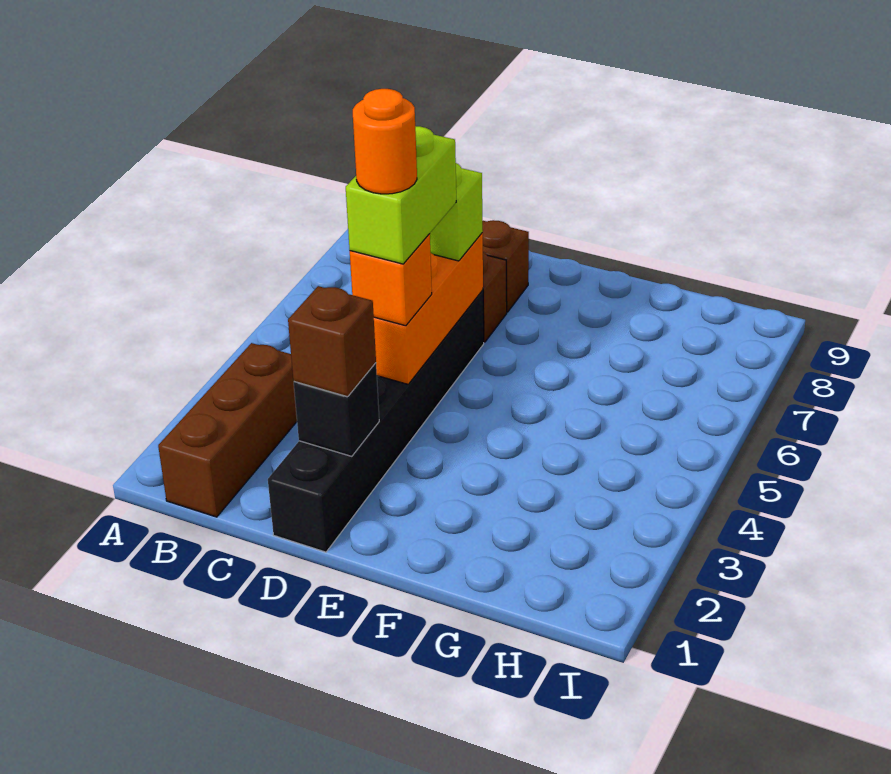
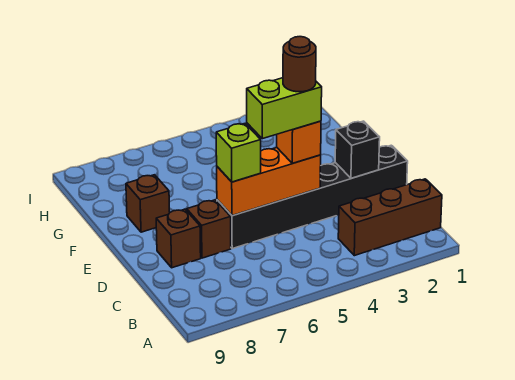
brown 1x1 brick [288,286,376,397] -> brown 1x1 brick moved to [126,175,170,232]
orange 1x1 round brick [353,89,417,194] -> brown 1x1 round brick [283,37,316,92]

